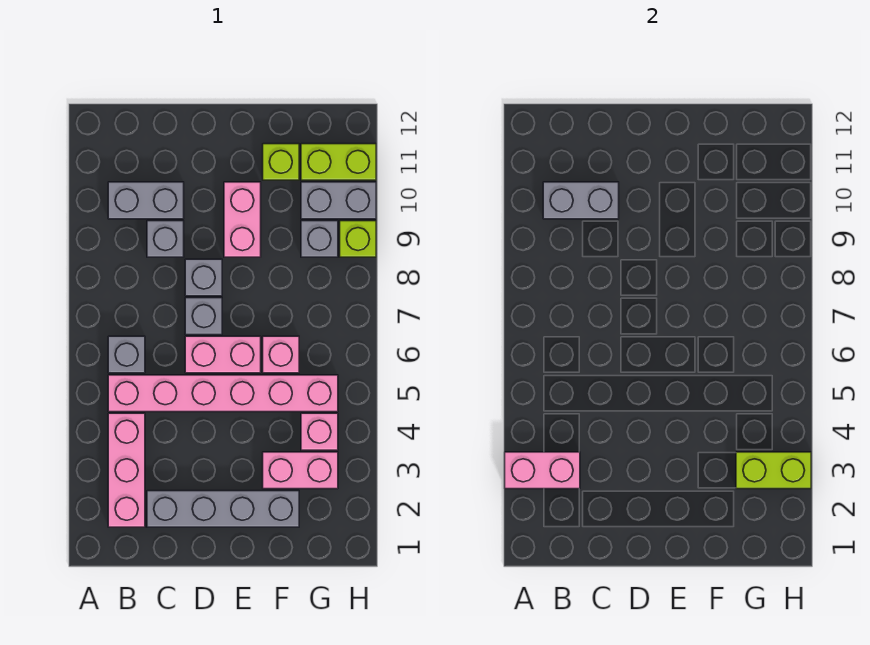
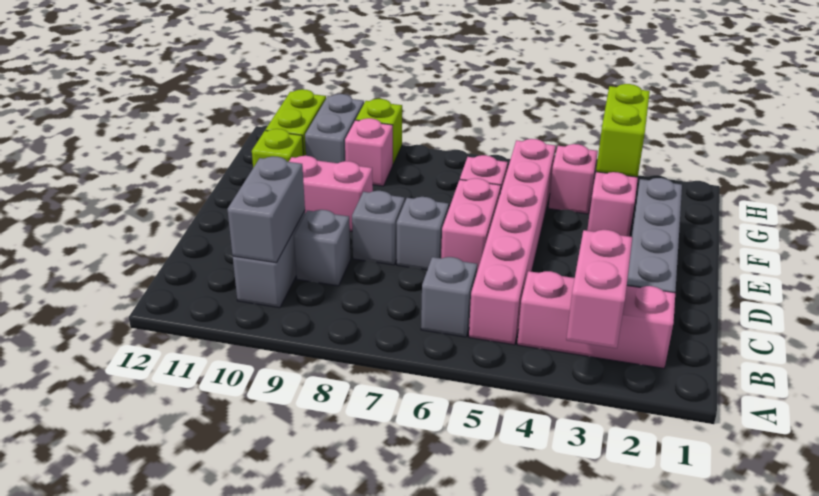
grey 1x1 brick [301,221,338,257] -> pink 1x1 brick [345,118,393,186]

